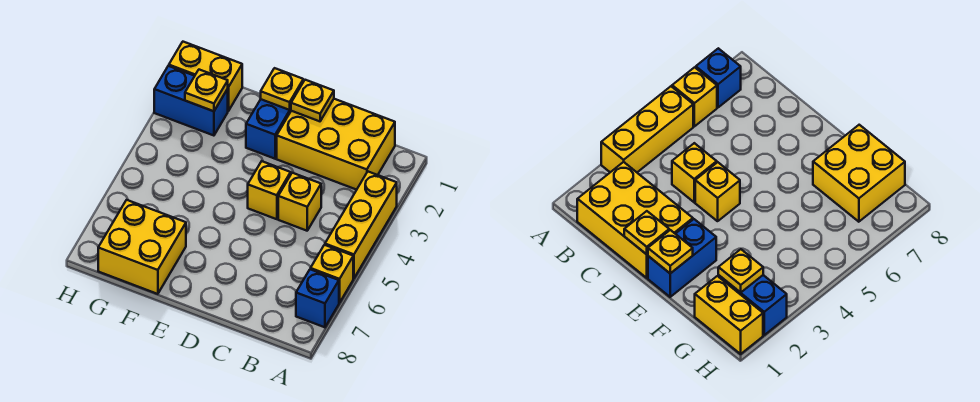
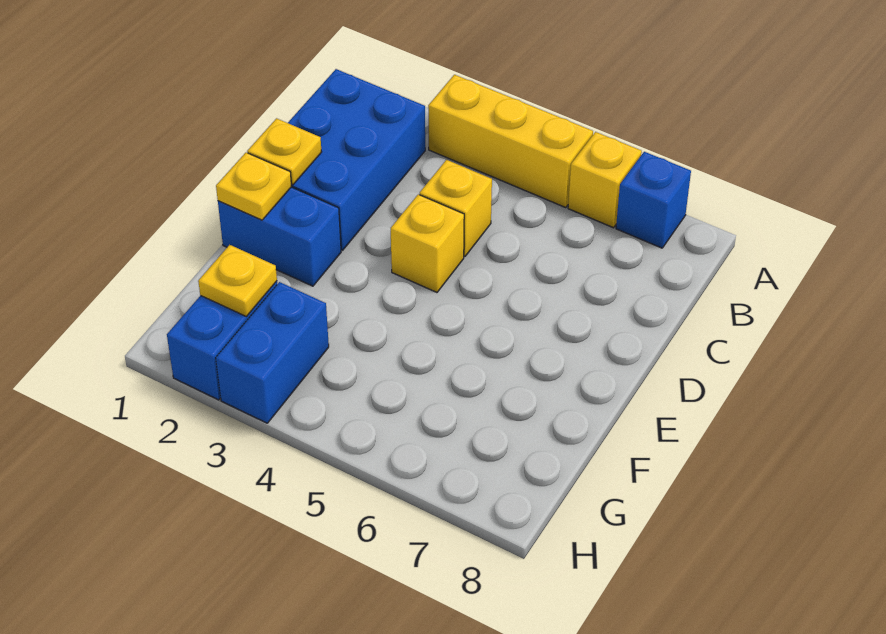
yellow 2x3 brick [277,99,395,190] -> blue 2x3 brick [288,69,425,250]
yellow 2x2 brick [98,200,186,294] -> none
yellow 1x2 brick [169,42,242,111] -> none
none -> blue 1x2 brick [216,282,329,423]

